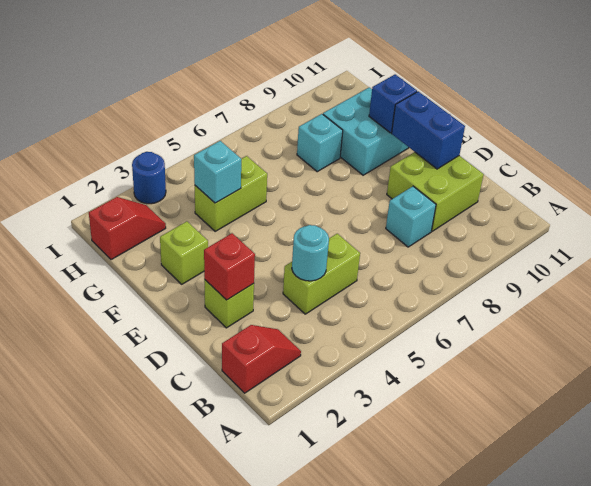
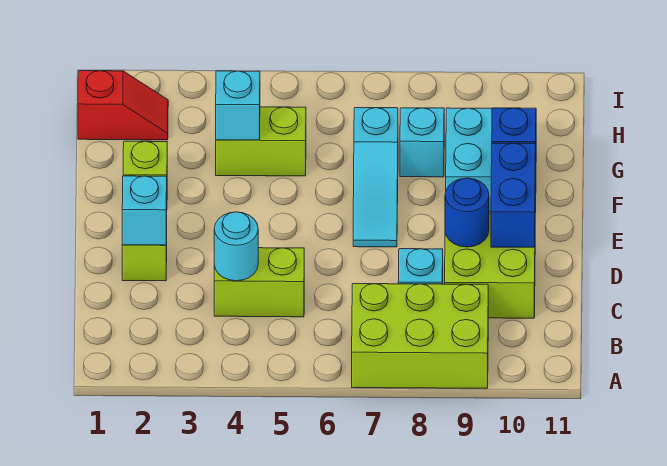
none -> lime 2x3 brick [352,284,488,388]
red 1x2 slope [222,325,301,393] -> none
red 1x1 brick [204,233,255,300] -> cyan 1x1 brick [122,176,167,245]
none -> cyan 1x3 slope [353,108,398,247]
blue 1x1 round brick [132,152,166,204] -> blue 1x1 round brick moved to [445,178,489,247]

